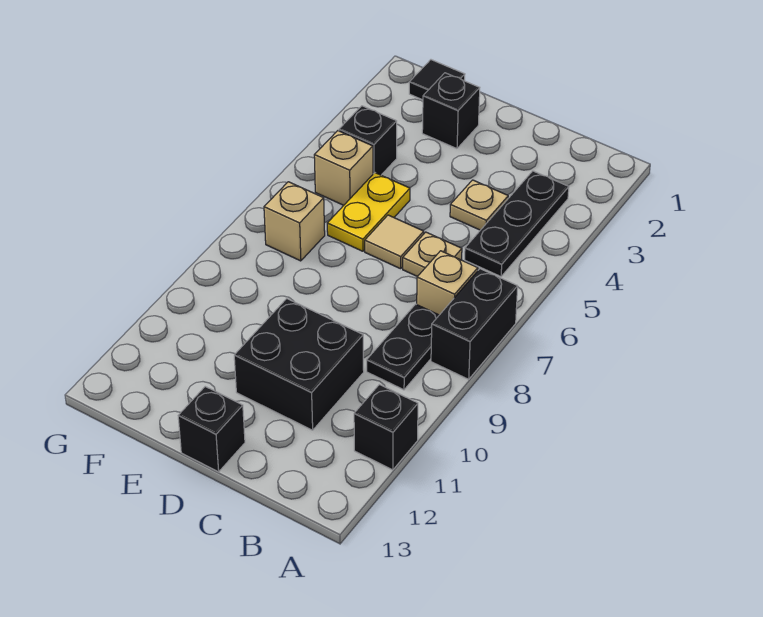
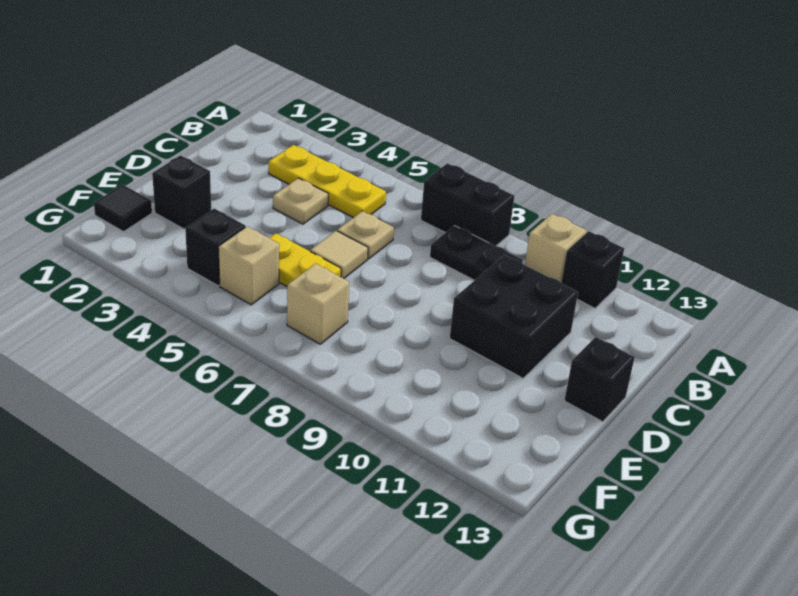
black 1x3 plate [465,171,569,276] -> yellow 1x3 plate [269,145,386,218]
tan 1x1 brick [417,251,478,315] -> tan 1x1 brick moved to [525,214,587,282]

